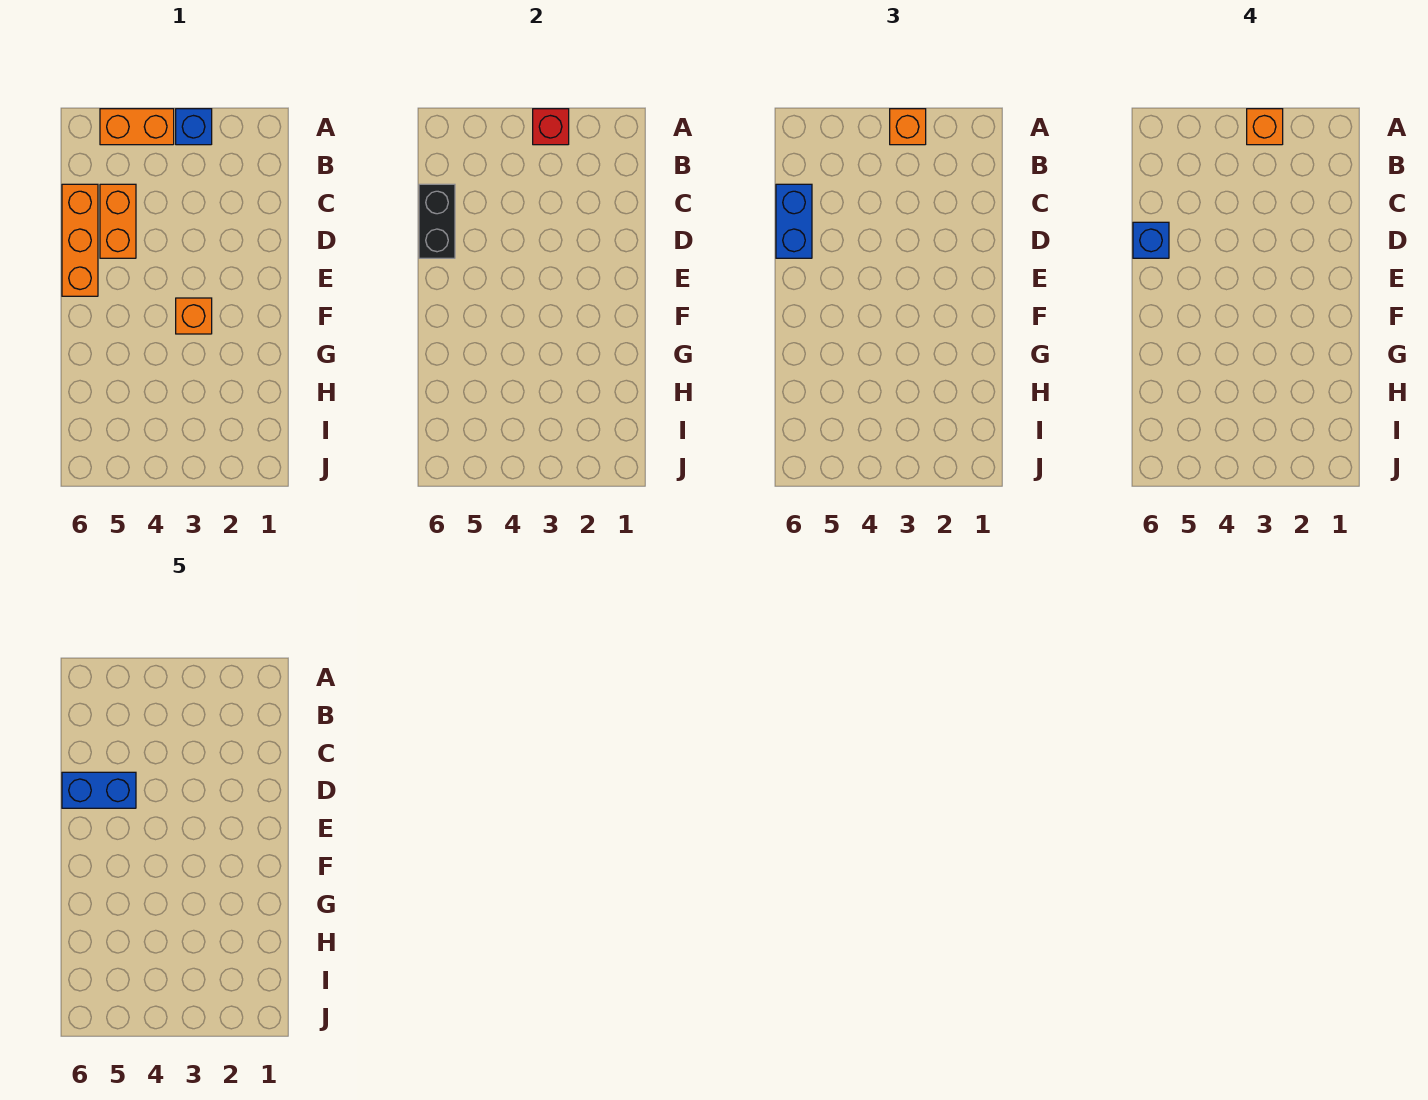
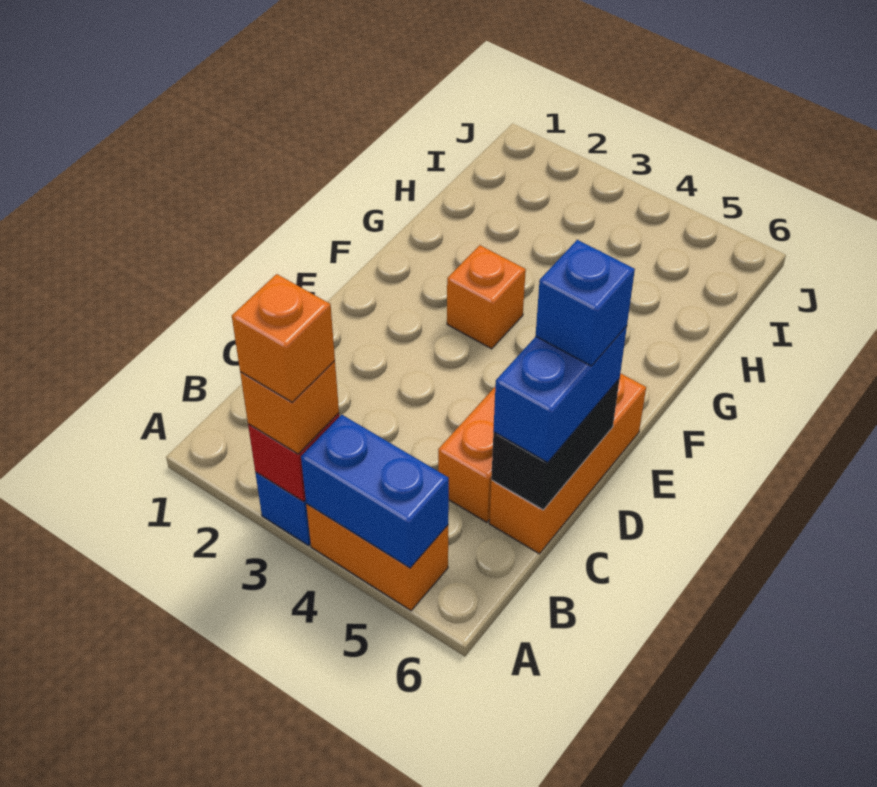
blue 1x2 brick [62,772,136,808] -> blue 1x2 brick moved to [301,415,449,568]

